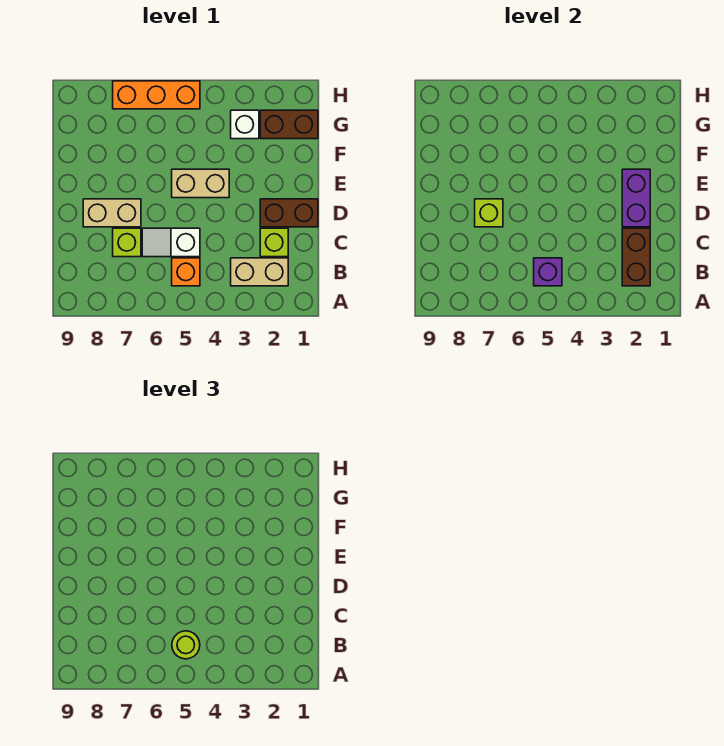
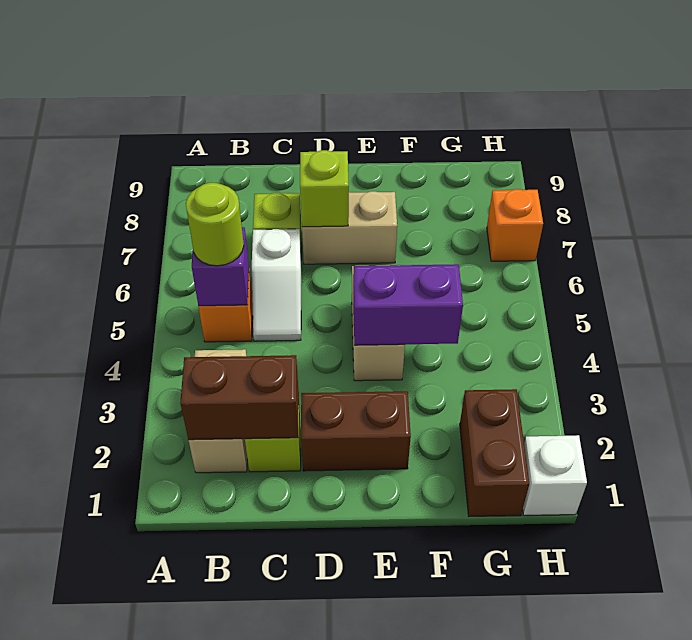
white 1x2 slope [142,228,200,257] -> white 1x2 slope turned to [252,229,301,341]
brown 1x2 brick [260,199,318,227] -> brown 1x2 brick turned to [301,391,411,471]
purple 1x2 brick [622,169,650,227] -> purple 1x2 brick moved to [353,264,463,345]
tan 1x2 brick [83,199,141,227] -> tan 1x2 brick turned to [302,191,397,264]
white 1x1 brick [231,110,259,139] -> white 1x1 brick moved to [523,435,587,515]
orange 1x3 brick [113,81,200,109] -> orange 1x1 brick [487,189,543,261]

